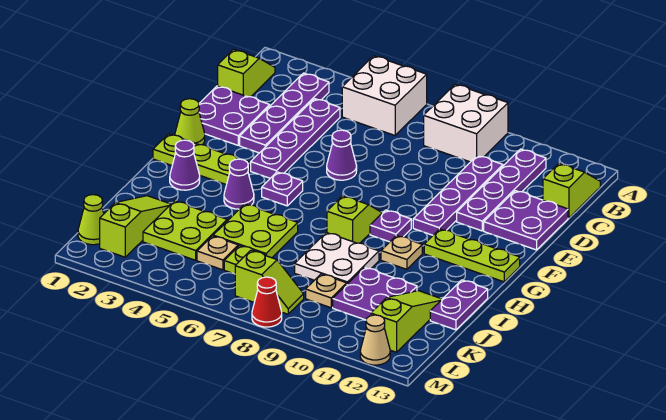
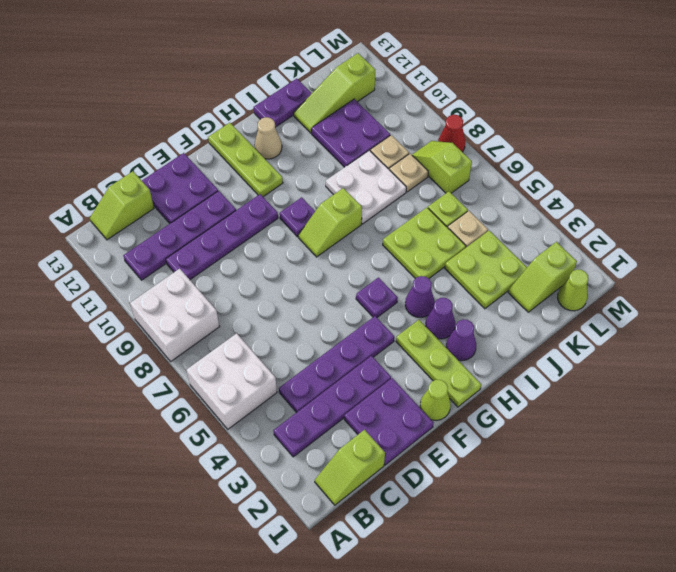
purple 1x1 cone [327,130,357,180] -> purple 1x1 cone moved to [426,298,455,339]
tan 1x1 plate [381,236,422,269] -> tan 1x1 plate moved to [389,154,428,192]
lime 1x3 slope [100,196,171,257] -> lime 1x2 slope [508,242,577,312]
tan 1x1 cone [360,315,390,365] -> tan 1x1 cone moved to [254,117,282,159]

